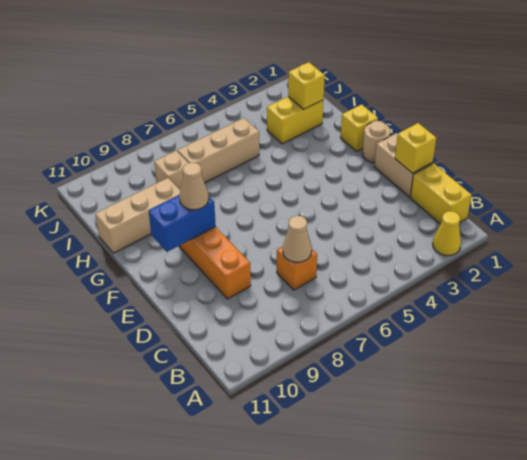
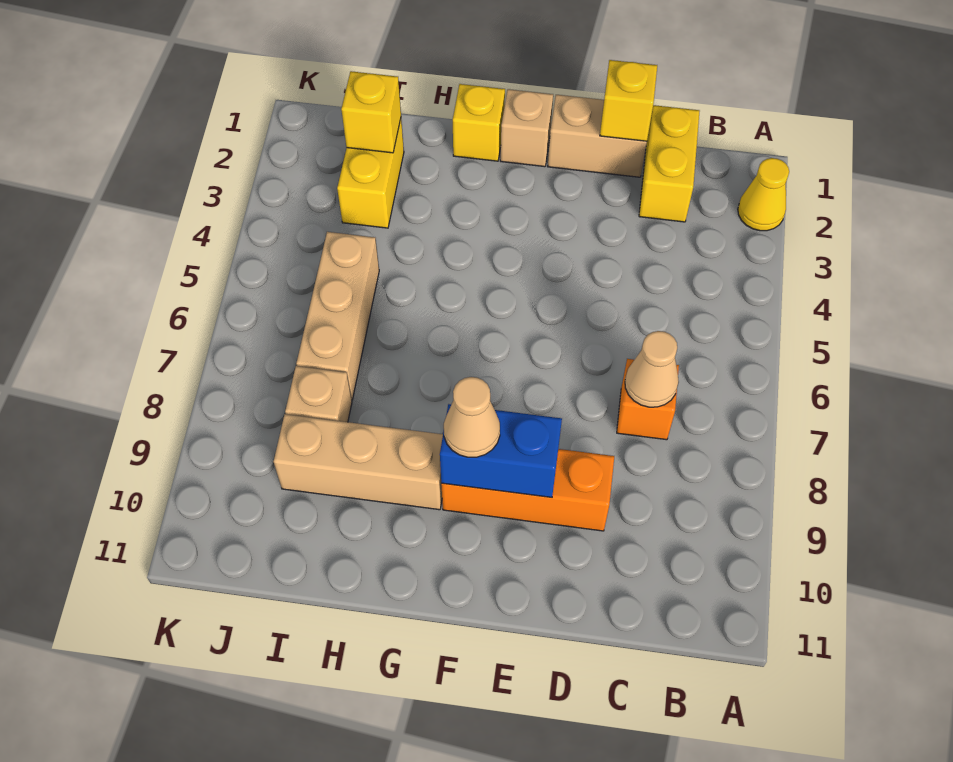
yellow 1x2 brick [410,164,472,224] -> yellow 1x2 brick turned to [639,105,700,222]
tan 1x1 round brick [362,121,390,163] -> tan 1x1 brick [500,89,553,167]
blue 1x2 brick [149,195,216,252] -> blue 1x2 brick turned to [440,404,562,497]
tan 1x3 brick [95,178,180,253] -> tan 1x3 brick turned to [273,414,443,510]

